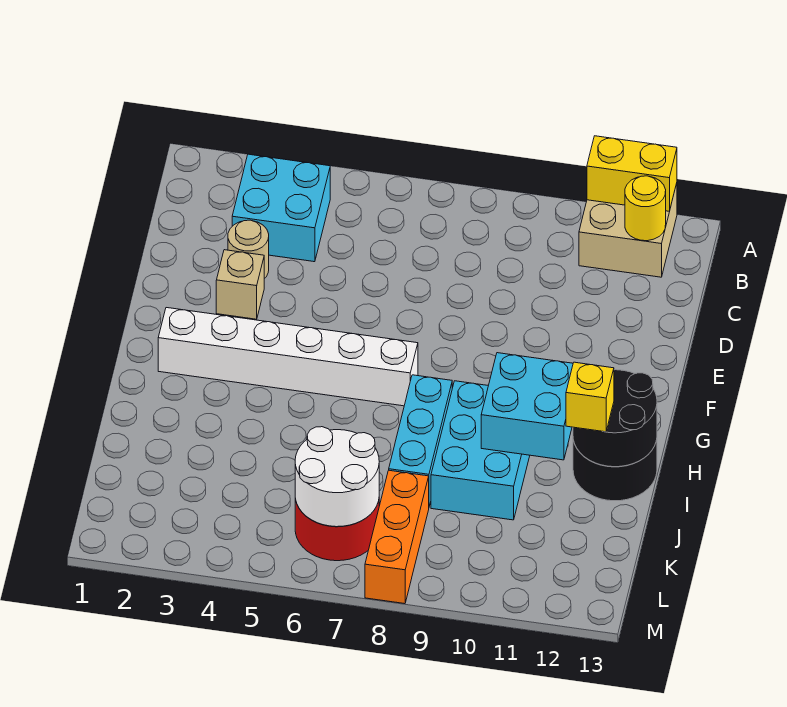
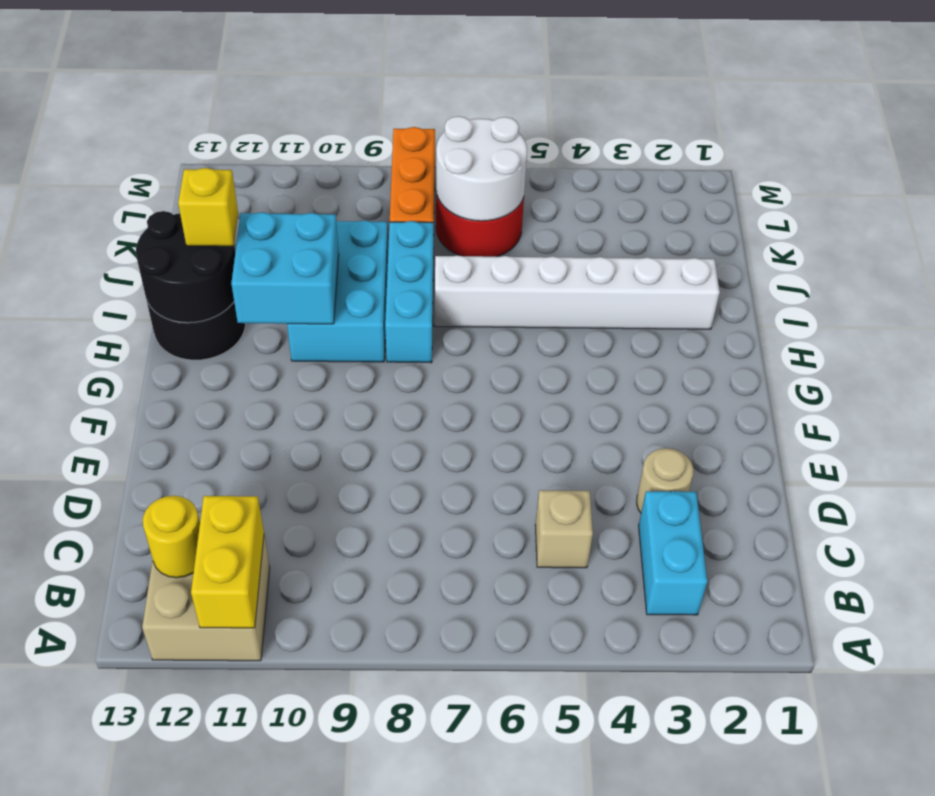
yellow 1x2 brick [587,136,677,211] -> yellow 1x2 brick turned to [191,496,264,628]
cyan 2x2 brick [232,154,330,262] -> cyan 1x2 brick [639,491,707,615]
tan 1x1 brick [216,250,264,319] -> tan 1x1 brick moved to [535,490,593,568]
white 1x6 brick [158,308,418,406] -> white 1x6 brick moved to [435,255,720,329]

